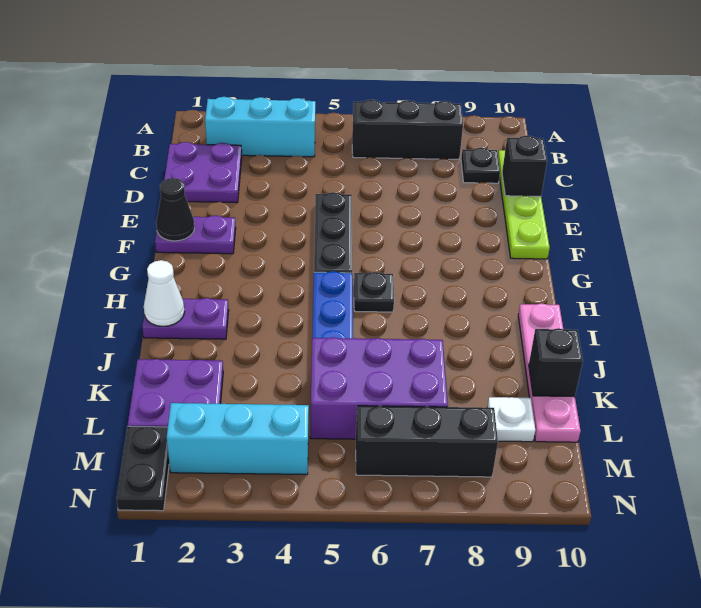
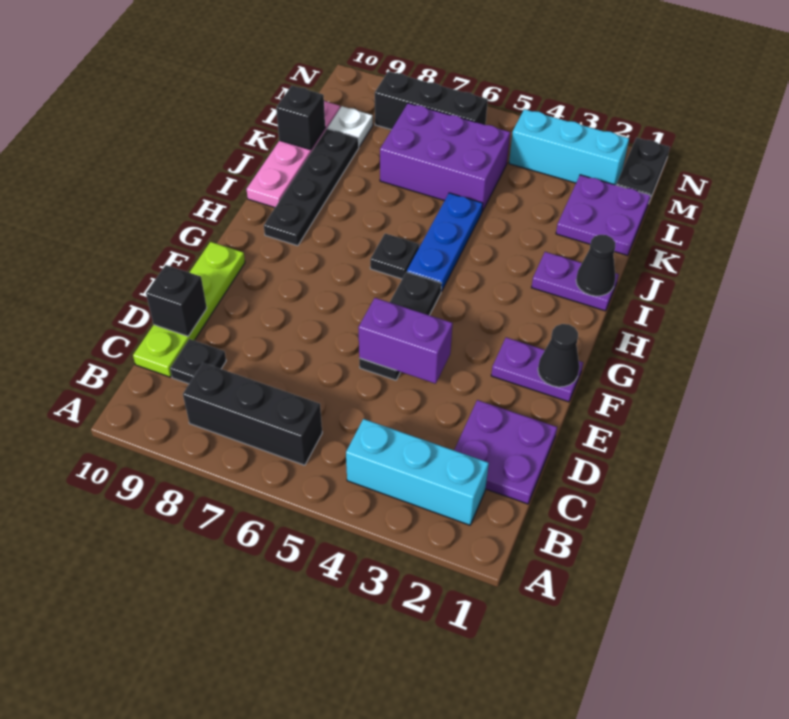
none -> purple 1x2 brick [358,298,453,384]
none -> black 1x4 plate [264,129,359,246]
white 1x1 cone [144,260,185,326] -> black 1x1 cone [576,235,615,296]

